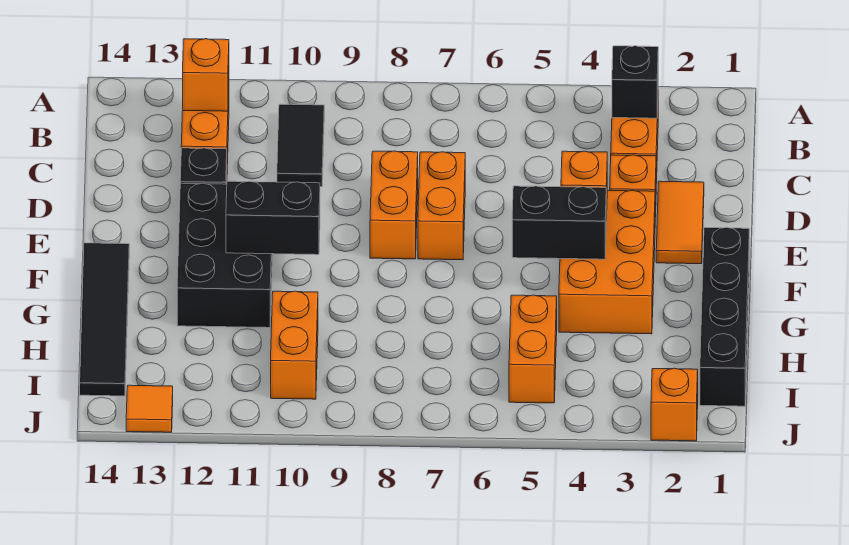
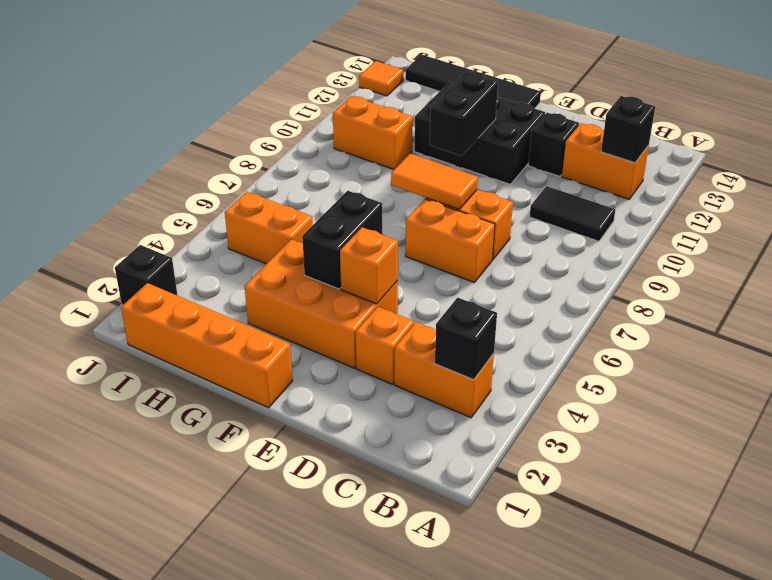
orange 1x1 brick [183,39,229,111] -> black 1x1 brick [601,96,655,163]
orange 1x2 tile [656,181,704,264] -> orange 1x2 tile moved to [391,154,478,209]
black 1x4 brick [700,227,749,406] -> orange 1x4 brick [121,283,293,408]
orange 1x1 brick [651,368,698,441] -> black 1x1 brick [115,245,177,305]

